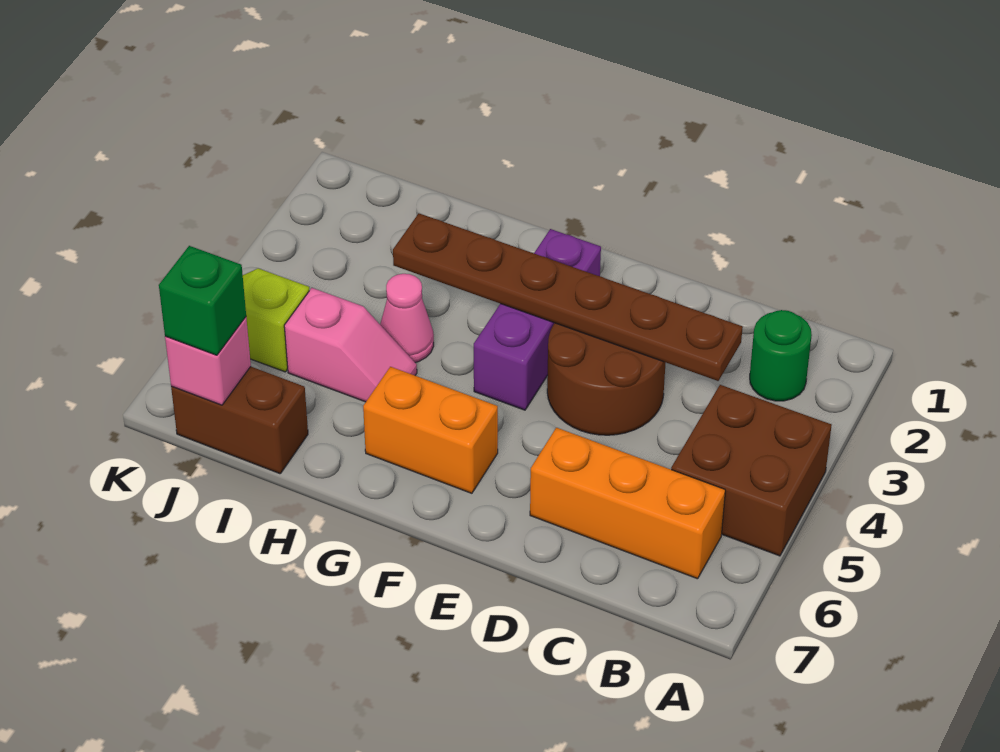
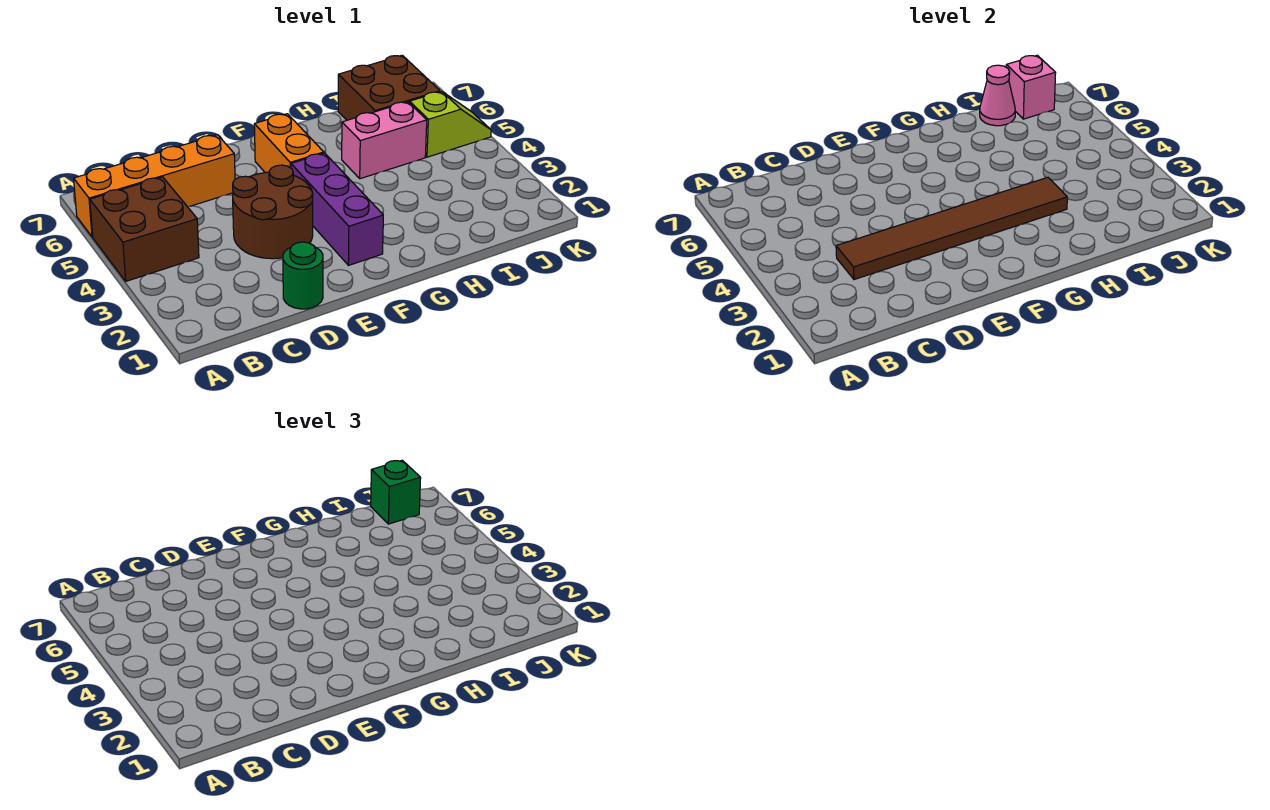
green 1x1 round brick [750,310,812,401] -> green 1x1 round brick moved to [283,242,323,309]
orange 1x3 brick [530,428,725,579] -> orange 1x4 brick [74,135,235,237]
brown 1x6 plate [393,214,743,381] -> brown 1x6 tile [836,177,1067,280]
orange 1x2 brick [363,367,498,493] -> orange 1x2 brick turned to [254,114,324,173]
pink 1x1 cone [380,274,434,362] -> pink 1x1 cone moved to [980,65,1015,126]
pink 1x2 slope [284,288,417,402] -> pink 1x2 brick [342,102,427,179]
brown 1x2 brick [171,367,308,474] -> brown 2x2 brick [338,55,440,120]

